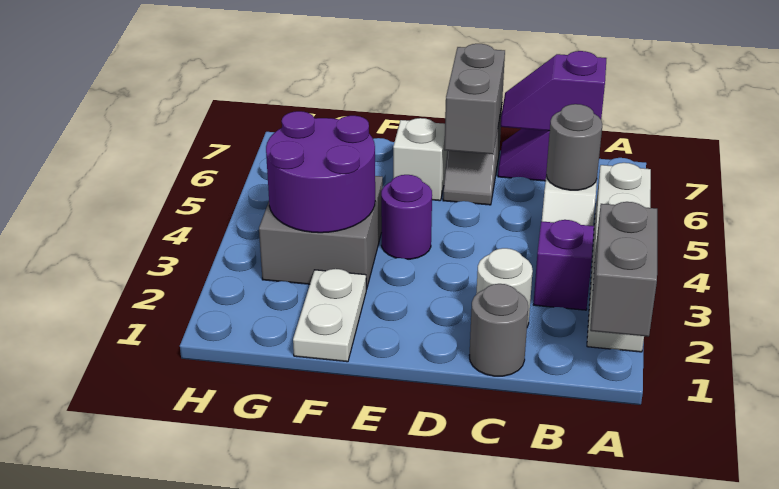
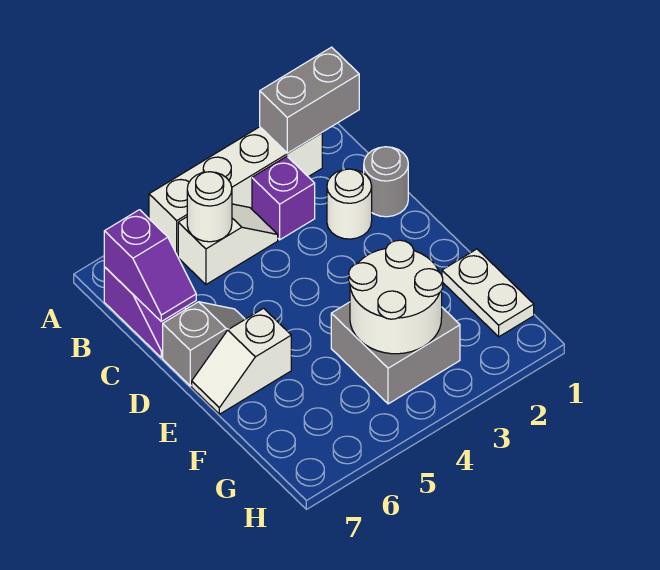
grey 1x1 round brick [546,104,603,190] -> white 1x1 round brick [187,172,232,242]
grey 1x2 brick [444,44,505,154] -> none
purple 1x1 round brick [381,175,432,259] -> none
white 1x2 plate [293,269,366,362] -> white 1x2 plate turned to [442,249,534,337]
purple 2x2 round brick [266,111,375,233] -> white 2x2 round brick [349,240,443,354]

